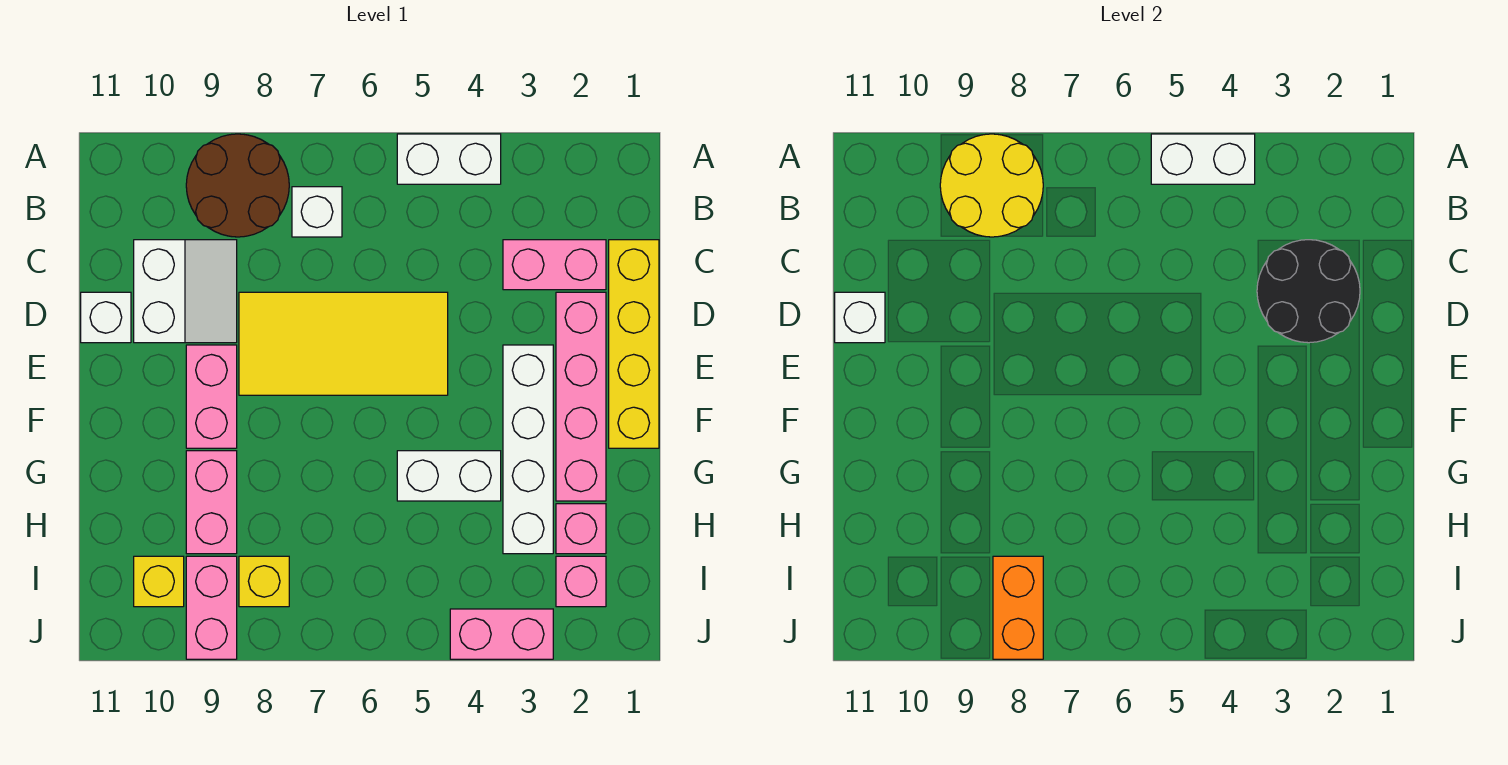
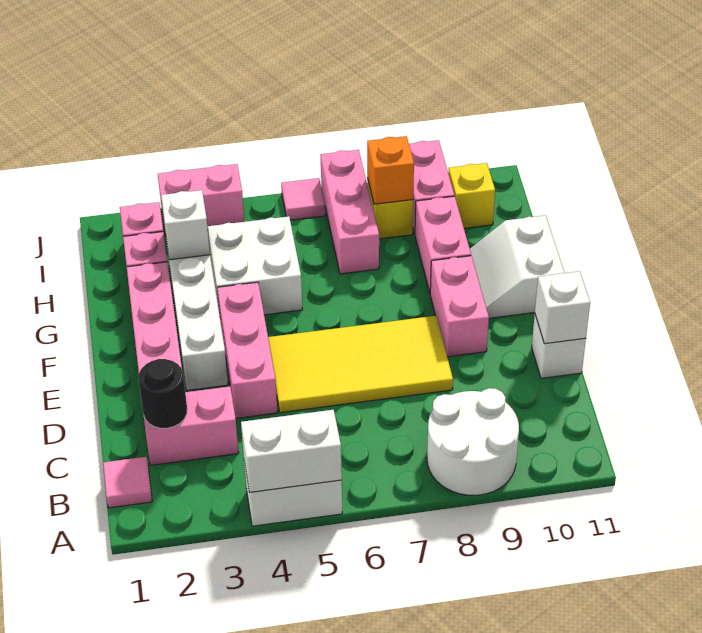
brown 2x2 round brick [186,134,289,237] -> white 2x2 round brick [427,388,519,496]
yellow 2x2 round brick [940,134,1043,237] -> none
none -> pink 1x1 tile [103,457,152,508]
white 1x1 brick [292,187,342,237] -> white 1x1 brick moved to [161,190,210,260]
yellow 1x4 brick [609,240,659,448] -> none
black 2x2 round brick [1257,240,1360,343] -> black 1x1 round brick [138,359,187,428]
white 2x2 slope [134,240,237,343] -> white 2x2 slope moved to [470,215,564,318]
none -> pink 1x3 brick [217,282,277,418]
white 1x2 brick [397,451,501,501] -> white 2x2 brick [208,216,303,315]
none -> pink 1x3 brick [321,150,379,274]
orange 1x2 brick [993,556,1043,659] -> orange 1x1 brick [367,136,414,204]
none -> pink 1x1 tile [281,178,325,220]

